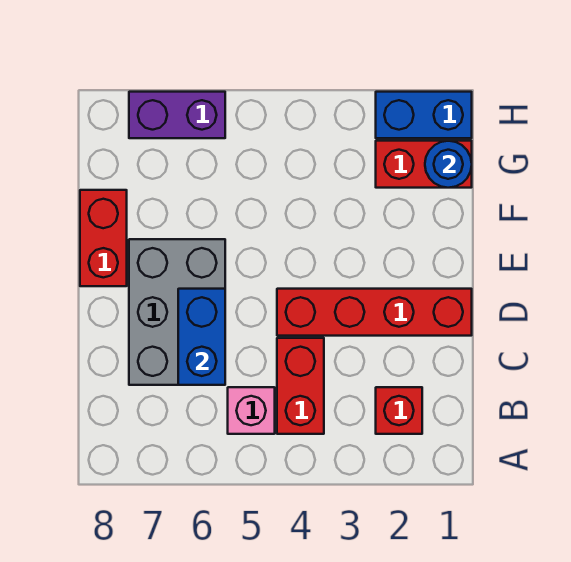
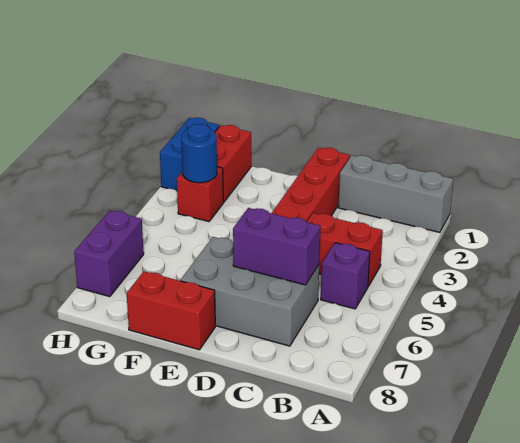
none -> grey 1x3 brick [338,155,453,232]
red 1x1 brick [376,387,422,434] -> red 1x1 brick moved to [177,167,223,222]
pink 1x1 brick [228,387,275,434] -> purple 1x1 brick [321,243,370,309]
blue 1x2 brick [178,289,225,385] -> purple 1x2 brick [233,208,321,285]
blue 1x1 round brick [425,141,472,188] -> blue 1x1 round brick moved to [181,124,217,183]

